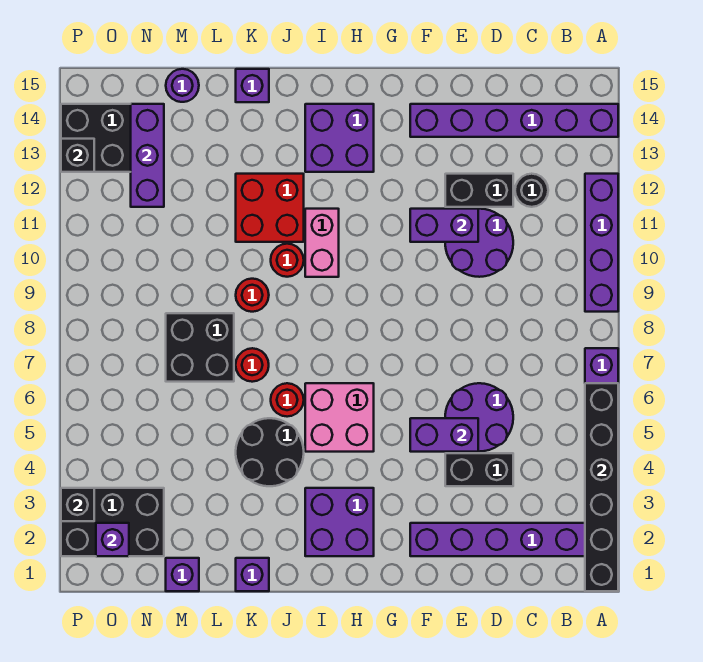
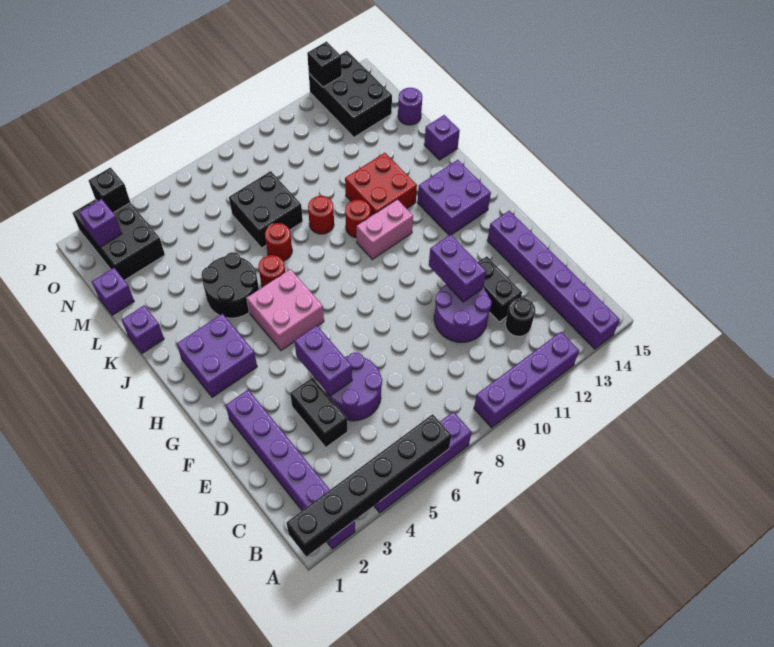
purple 1x3 brick [131,104,164,207] -> none

